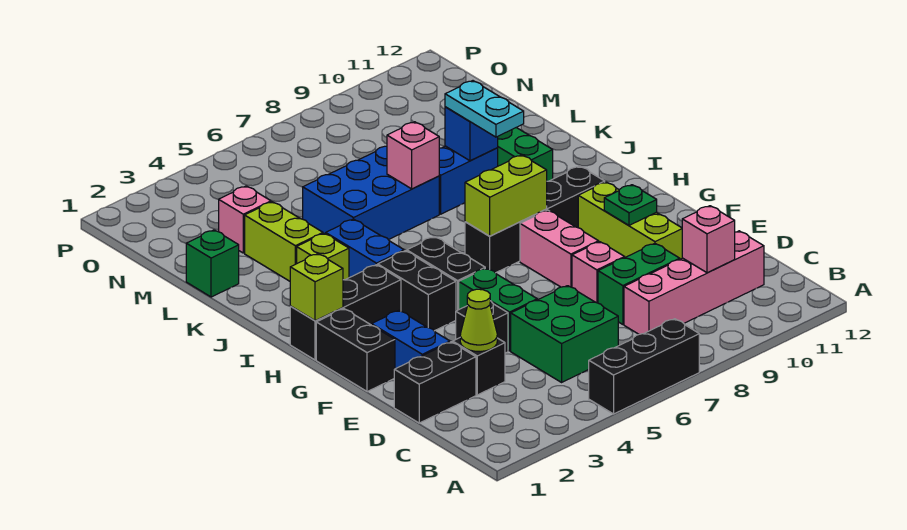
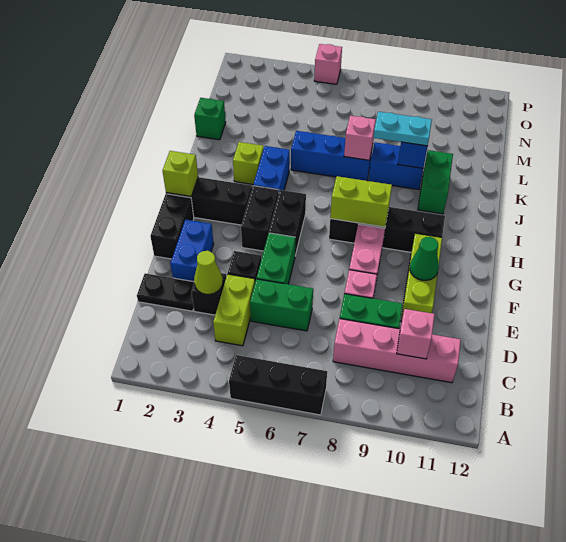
green 2x2 brick [511,286,618,382] -> green 1x2 brick [250,279,313,331]
black 1x2 brick [394,342,476,423] -> black 1x2 plate [137,273,194,311]
green 1x1 plate [604,185,657,225] -> green 1x1 cone [410,237,439,280]
cyan 1x2 plate [445,81,524,137] -> cyan 1x2 plate turned to [373,112,432,146]
lime 1x2 brick [245,202,323,281] -> lime 1x2 brick moved to [213,274,255,346]
blue 2x3 brick [303,146,439,240] -> blue 1x3 brick [291,131,373,181]
pink 1x1 brick [219,186,271,253] -> pink 1x1 brick moved to [314,44,342,84]

